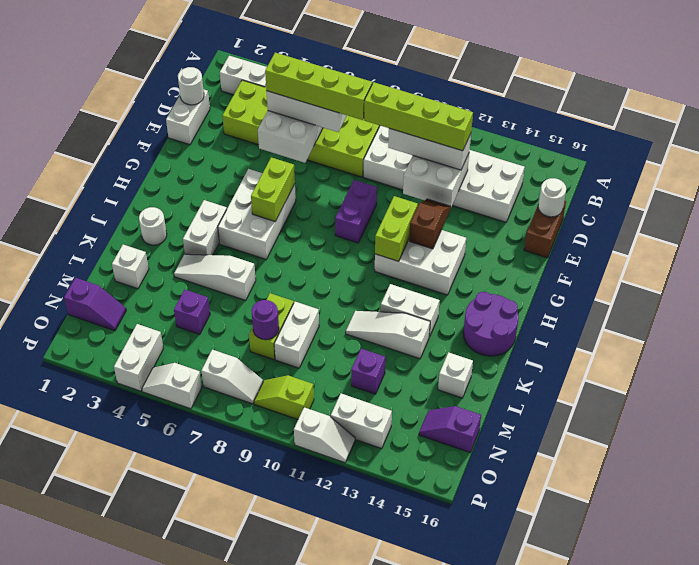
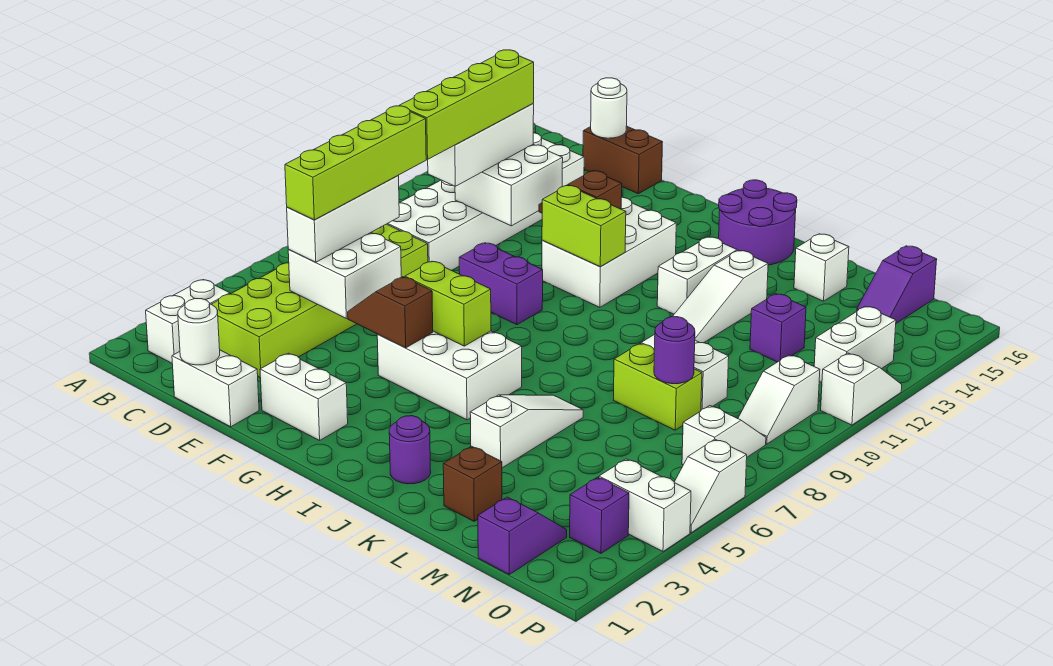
none -> brown 1x2 slope [348,277,433,348]
white 1x2 brick [183,200,227,255] -> white 1x2 brick moved to [260,353,348,441]
white 1x1 round brick [139,207,167,245] -> purple 1x1 round brick [389,416,431,484]
white 1x3 slope [174,254,256,300] -> white 1x3 slope turned to [470,395,583,468]
white 1x1 brick [112,245,149,289] -> brown 1x1 brick [443,446,502,521]
purple 1x1 brick [174,290,210,334] -> purple 1x1 brick moved to [570,477,629,553]
lime 1x2 slope [254,375,314,420] -> white 1x2 slope [738,355,820,444]

